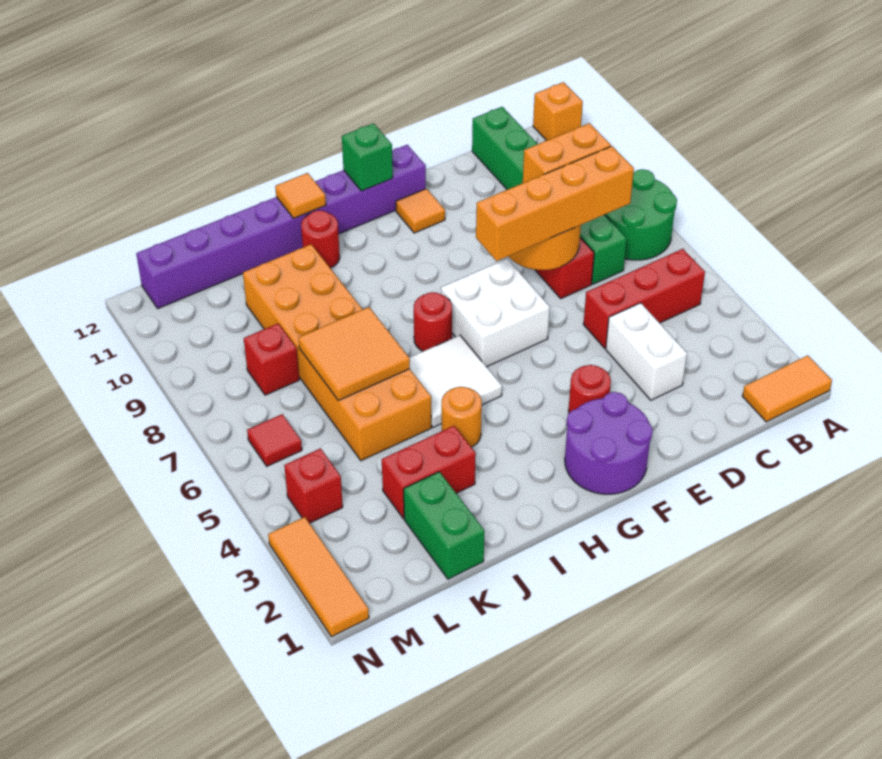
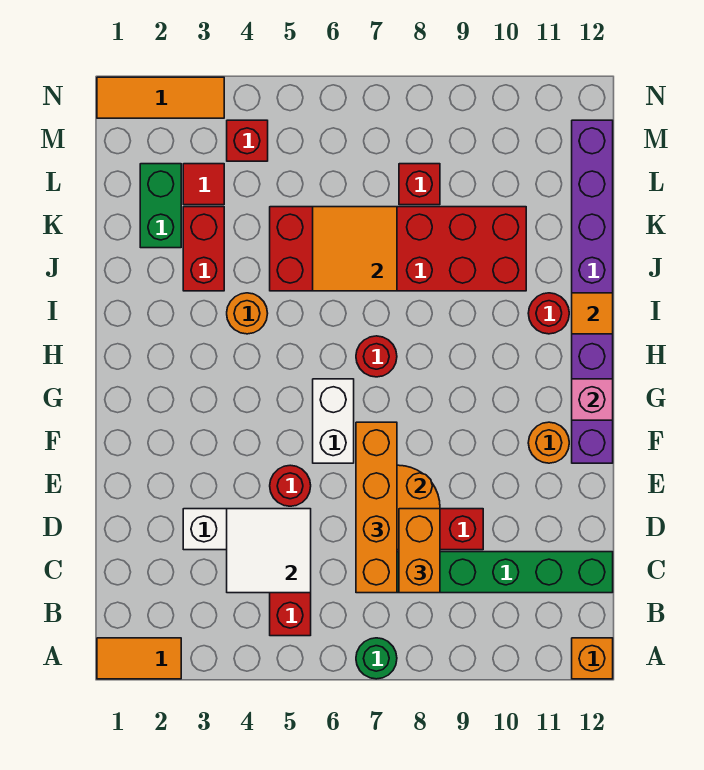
orange 1x2 tile [742,355,832,422] -> orange 1x2 tile turned to [97,638,181,679]
green 2x2 round brick [605,169,677,260] -> green 1x1 round brick [356,638,397,679]
purple 2x2 round brick [565,392,653,494] -> none
red 1x1 round brick [568,365,611,413] -> red 1x1 round brick moved to [270,465,311,506]
white 2x2 brick [441,259,550,367] -> white 1x2 brick [313,379,354,463]
orange 1x1 tile [396,189,445,233] -> orange 1x1 round brick [528,422,569,463]
green 1x1 brick [342,123,393,191] -> pink 1x1 brick [572,379,613,420]
white 2x2 tile [409,335,502,427] -> white 2x2 tile moved to [227,509,311,593]
orange 2x6 brick [243,244,431,461] -> red 2x6 brick [270,207,526,291]
green 1x2 brick [404,472,484,579] -> green 1x2 brick turned to [140,164,181,248]
red 1x1 tile [247,414,302,466] -> red 1x1 tile moved to [183,164,224,205]

